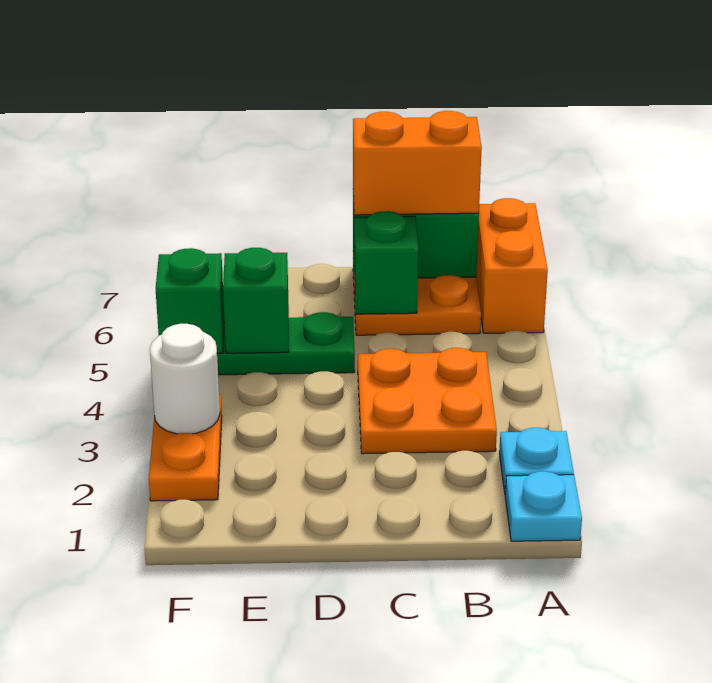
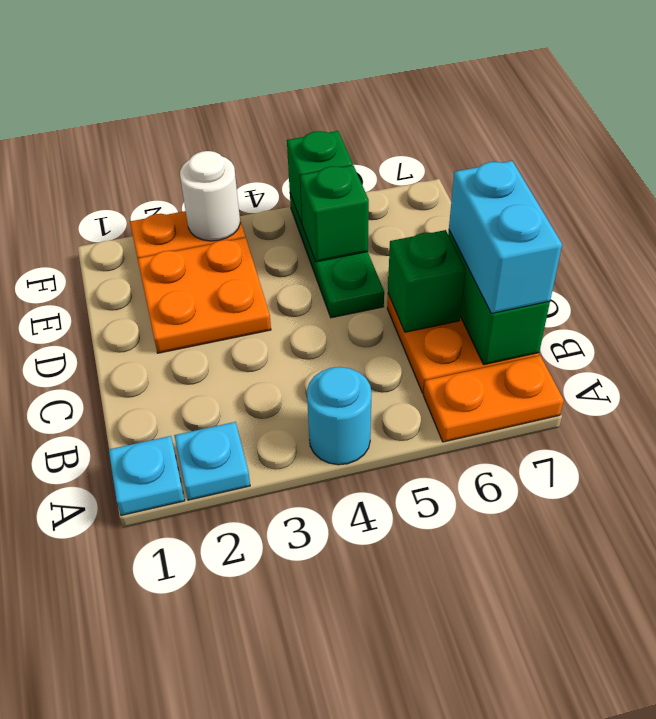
none -> cyan 1x1 round brick [307,367,372,465]
orange 1x2 brick [476,198,548,333] -> orange 1x2 plate [423,356,564,442]
orange 2x2 plate [358,348,497,454] -> orange 2x2 plate moved to [138,238,271,353]
orange 1x2 brick [353,111,482,215] -> cyan 1x2 brick [449,161,562,313]

